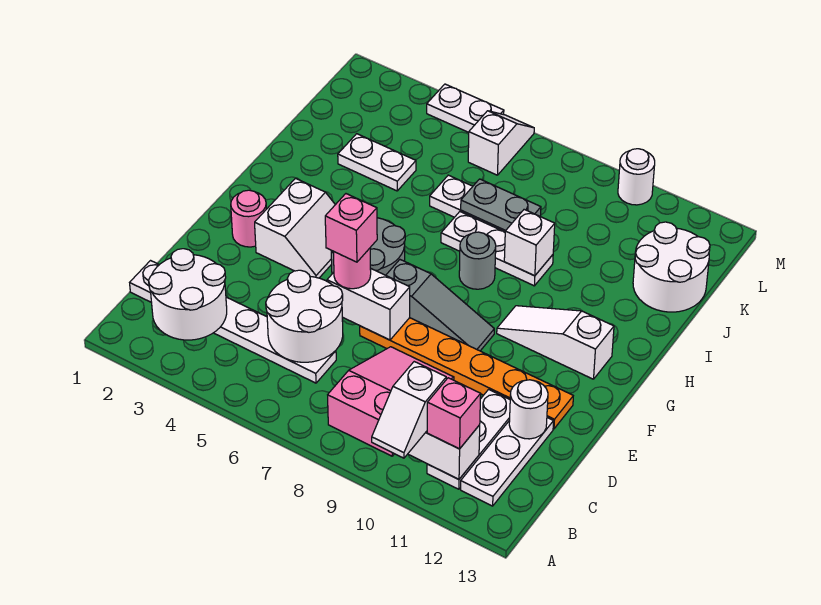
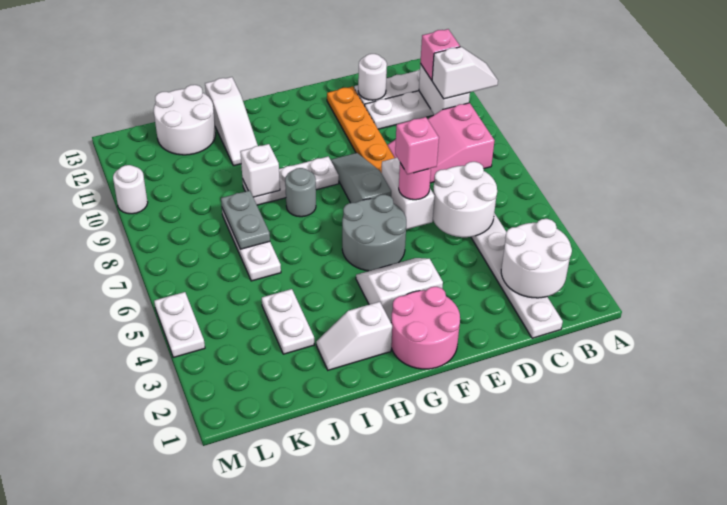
pink 1x1 round brick [231,190,266,247] -> pink 2x2 round brick [391,287,460,369]
white 1x3 slope [497,306,614,379] -> white 1x3 slope moved to [205,77,258,166]
white 1x3 plate [441,212,553,286] -> white 1x3 plate turned to [243,156,339,205]
white 1x2 slope [468,111,534,175] -> white 1x2 slope moved to [316,302,392,370]

